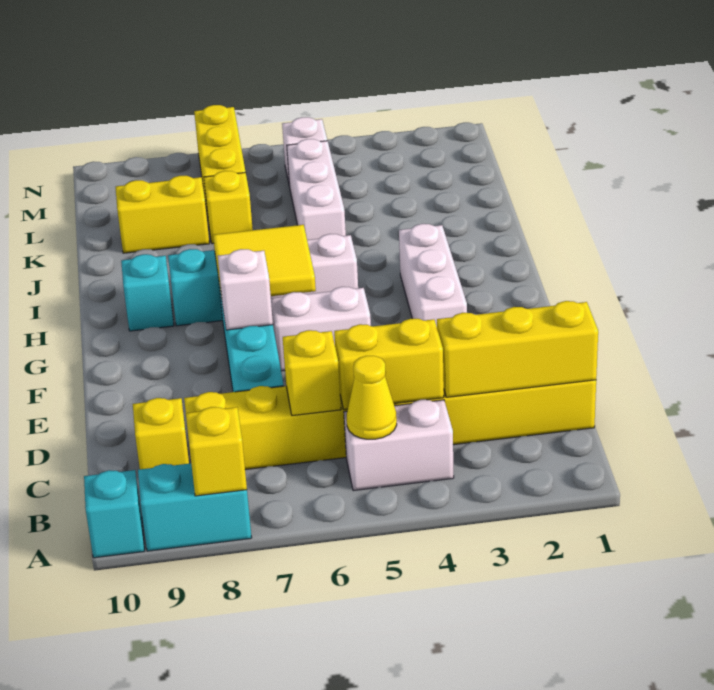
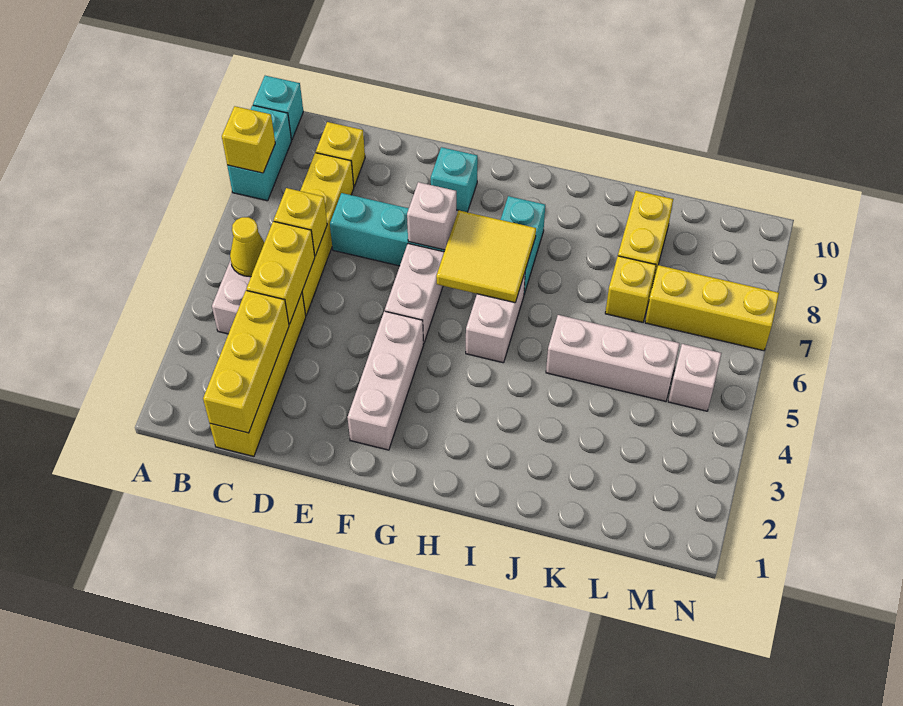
white 1x3 brick [399,224,467,326] -> white 1x3 brick turned to [347,311,424,450]
cyan 1x1 brick [121,254,174,331] -> cyan 1x1 brick moved to [431,147,478,212]

